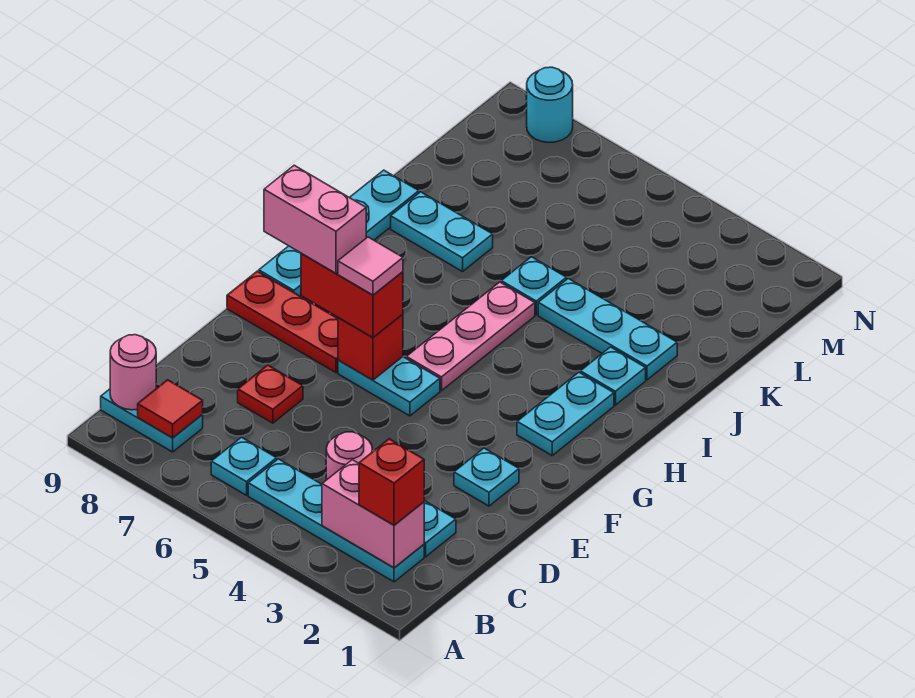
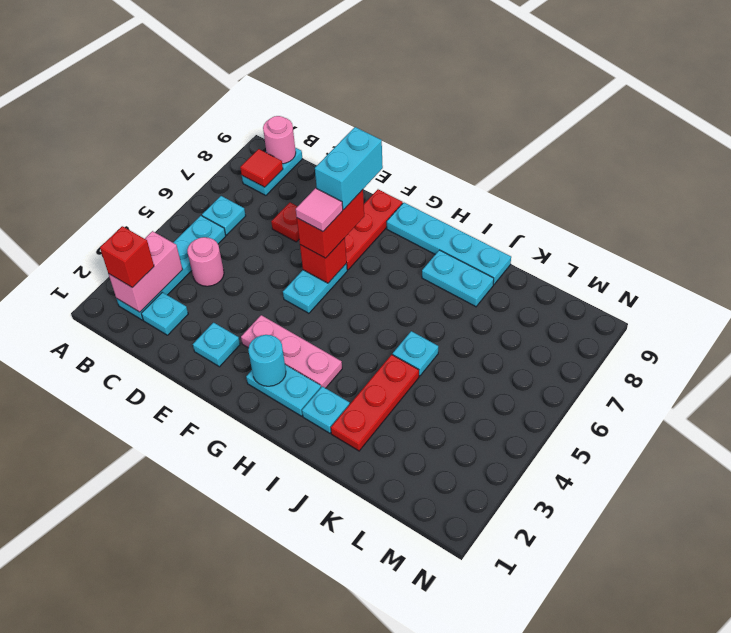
pink 1x2 brick [264,165,366,273] -> cyan 1x2 brick [315,127,383,209]
pink 1x3 plate [406,282,535,391] -> pink 1x3 plate moved to [241,315,342,388]
cyan 1x3 plate [538,278,677,380] -> red 1x3 plate [331,355,419,451]
cyan 1x2 plate [391,192,493,272] -> cyan 1x2 plate turned to [422,250,494,307]
cyan 1x1 round brick [527,67,573,142] -> cyan 1x1 round brick moved to [248,335,286,386]

